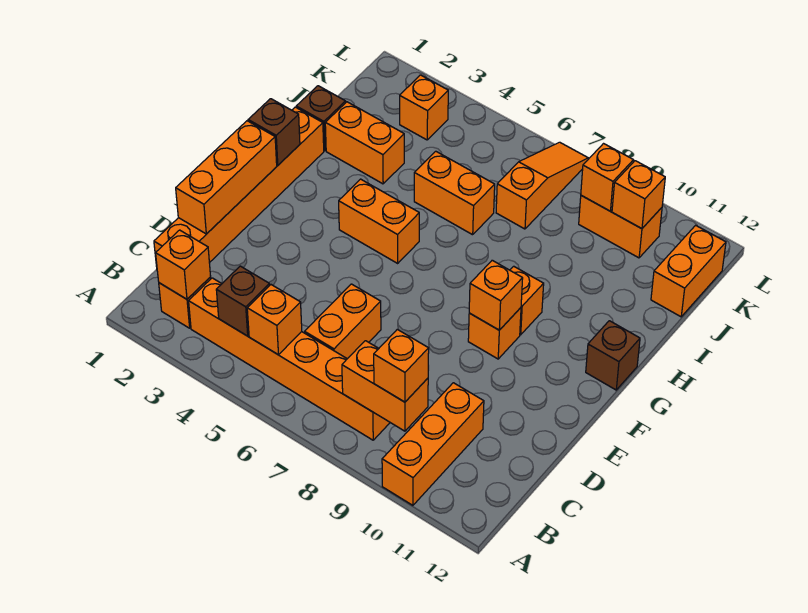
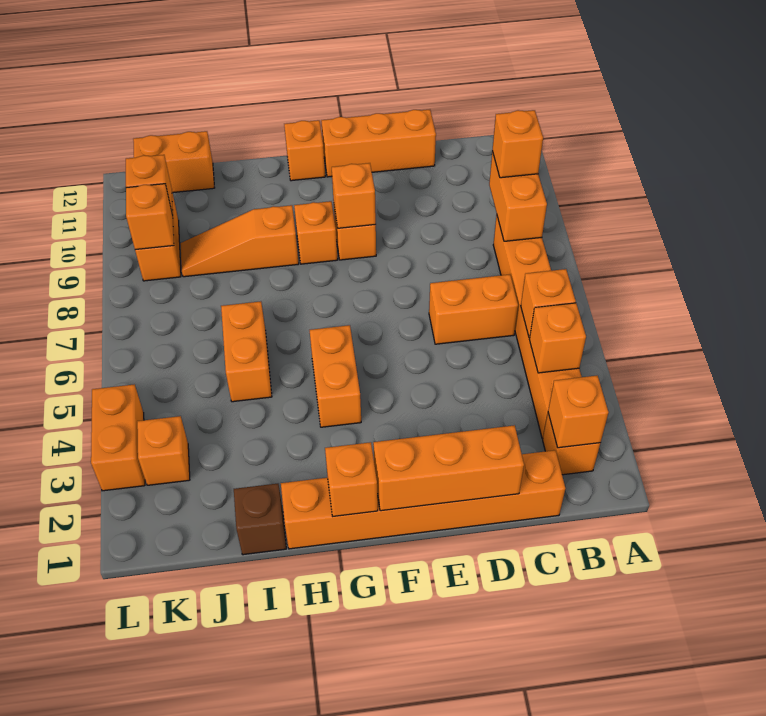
orange 1x3 brick [382,383,484,505] -> orange 1x3 brick moved to [321,110,436,177]
brown 1x1 brick [216,266,270,336] -> orange 1x1 brick [529,303,586,373]
brown 1x1 brick [248,99,300,165] -> orange 1x1 brick [325,442,378,517]
brown 1x1 brick [586,321,640,390] -> orange 1x1 brick [284,120,325,181]
orange 1x2 brick [325,102,404,184] -> orange 1x2 brick moved to [91,384,145,491]
orange 1x3 slope [496,142,588,229] -> orange 1x3 slope moved to [180,205,299,277]

